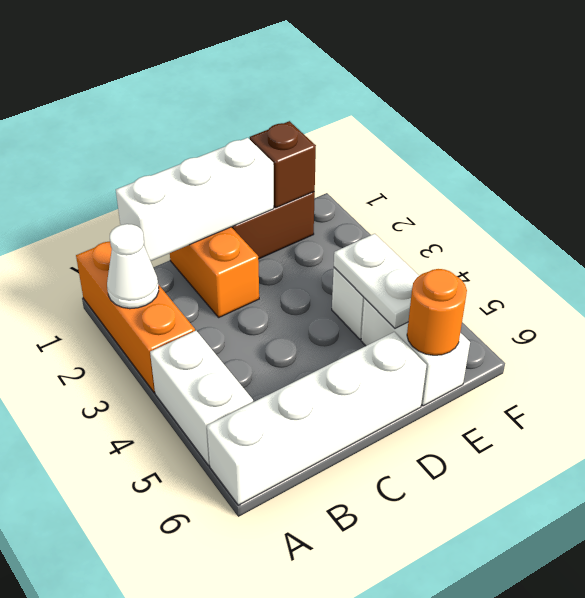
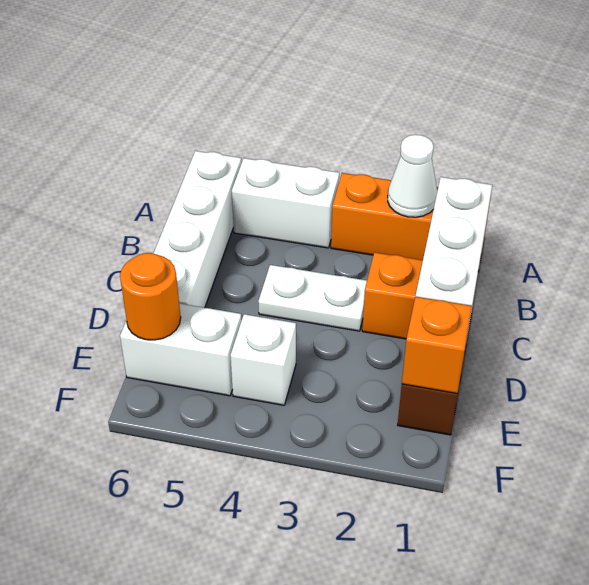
brown 1x1 brick [250,121,316,208] -> orange 1x1 brick [402,297,472,394]
white 1x2 plate [334,234,419,328] -> white 1x2 plate moved to [258,265,367,331]

